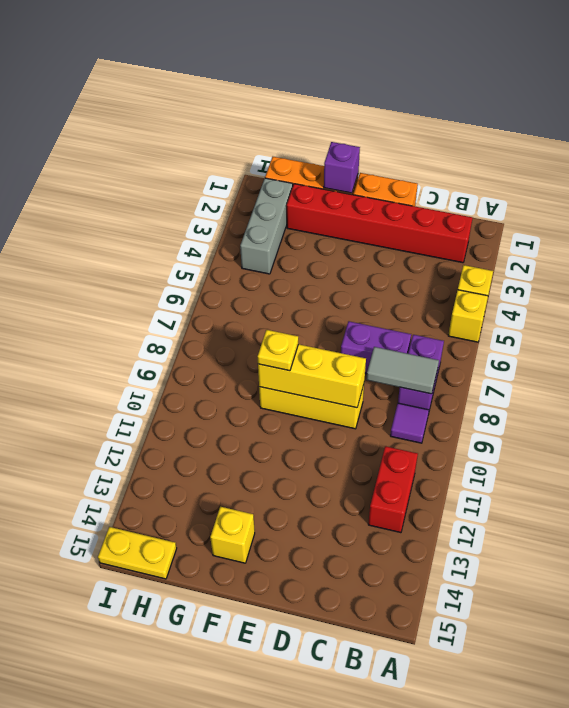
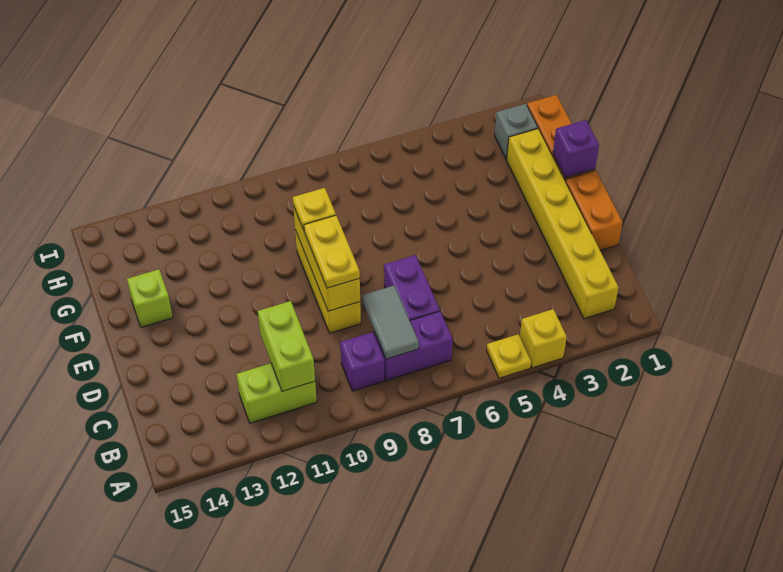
yellow 1x1 brick [448,290,488,342] -> yellow 1x1 plate [487,334,531,378]
red 1x6 brick [287,184,473,263] -> yellow 1x6 brick [507,129,619,319]
purple 1x1 tile [390,403,429,443] -> purple 1x1 brick [340,332,385,391]
red 1x2 brick [368,446,418,533] -> lime 1x2 brick [237,363,317,423]
none -> lime 1x2 brick [258,301,315,391]
yellow 1x1 brick [210,507,255,563] -> lime 1x1 brick [127,269,173,327]
grey 1x3 brick [240,178,293,274] -> grey 1x1 brick [495,104,538,160]
yellow 1x2 plate [98,527,177,579] -> yellow 1x2 plate moved to [304,215,360,288]

